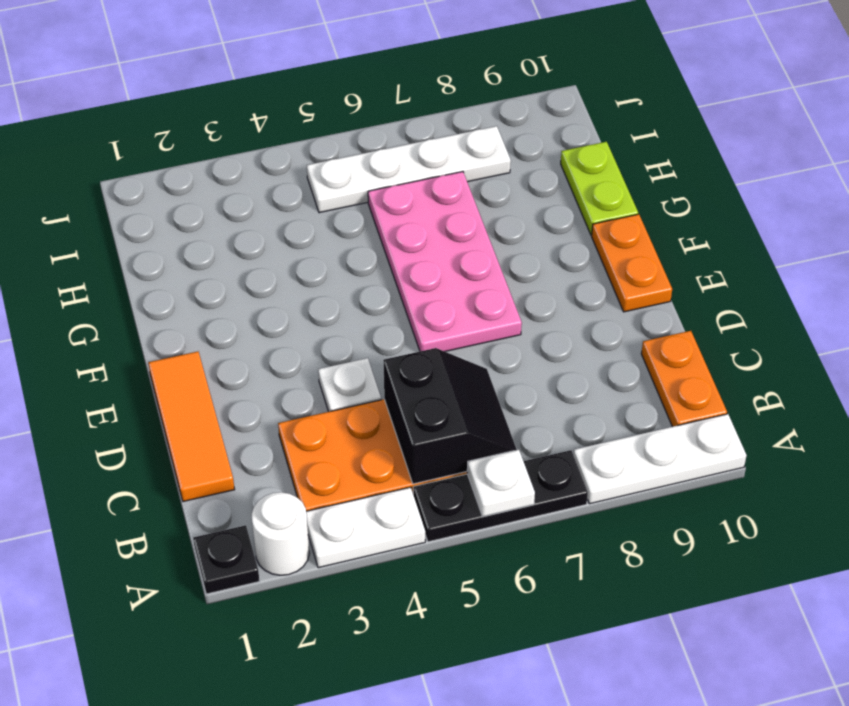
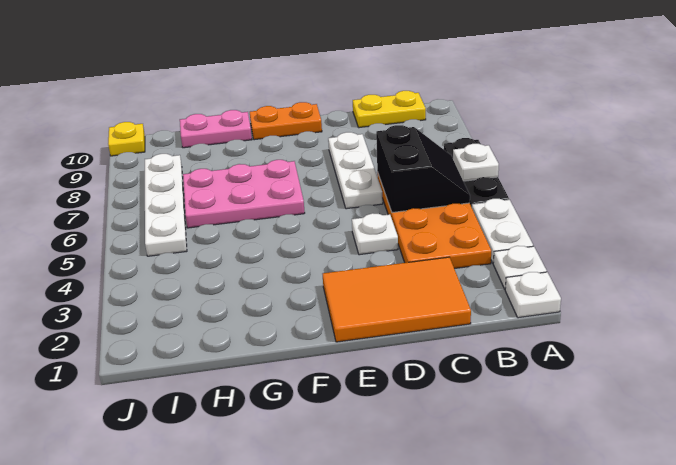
black 1x1 plate [193,525,260,594] -> white 1x1 plate [505,272,561,318]
white 1x1 round brick [252,492,309,575] -> white 1x1 plate [493,246,547,289]
white 1x3 plate [574,414,746,504] -> white 1x3 plate moved to [328,132,383,209]
black 2x2 slope [383,348,517,484] -> black 2x2 slope turned to [376,125,470,213]
orange 1x2 plate [641,331,727,427] -> yellow 1x2 plate [353,91,426,128]
orange 1x3 tile [148,352,235,502] -> orange 2x3 tile [323,257,471,342]
pink 2x4 plate [368,172,522,351] -> pink 2x3 plate [183,160,305,228]
lime 1x2 plate [561,142,638,235] -> pink 1x2 plate [180,110,252,148]
none -> yellow 1x1 plate [108,122,145,156]

